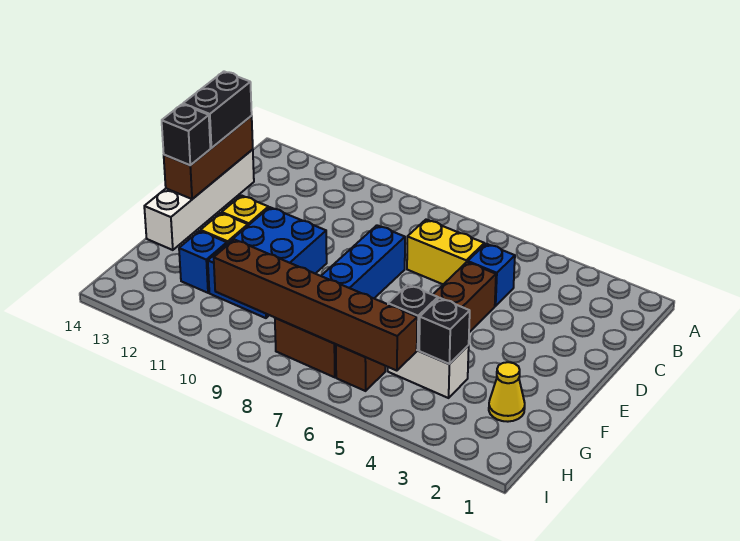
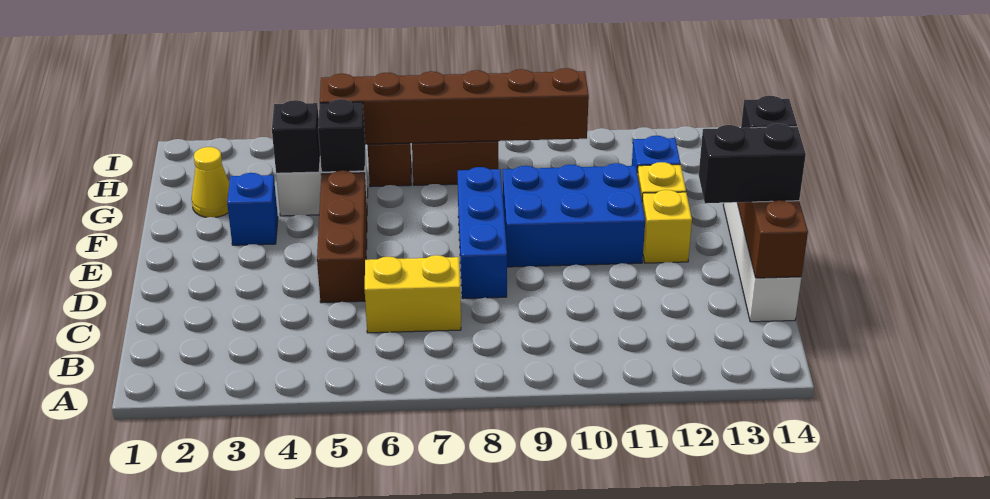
blue 1x1 brick [468,244,515,306] -> blue 1x1 brick moved to [227,173,278,245]
black 1x2 brick [183,72,252,148] -> black 1x2 brick turned to [699,124,806,203]
blue 2x3 brick [208,207,327,318] -> blue 2x3 brick turned to [503,163,645,267]

